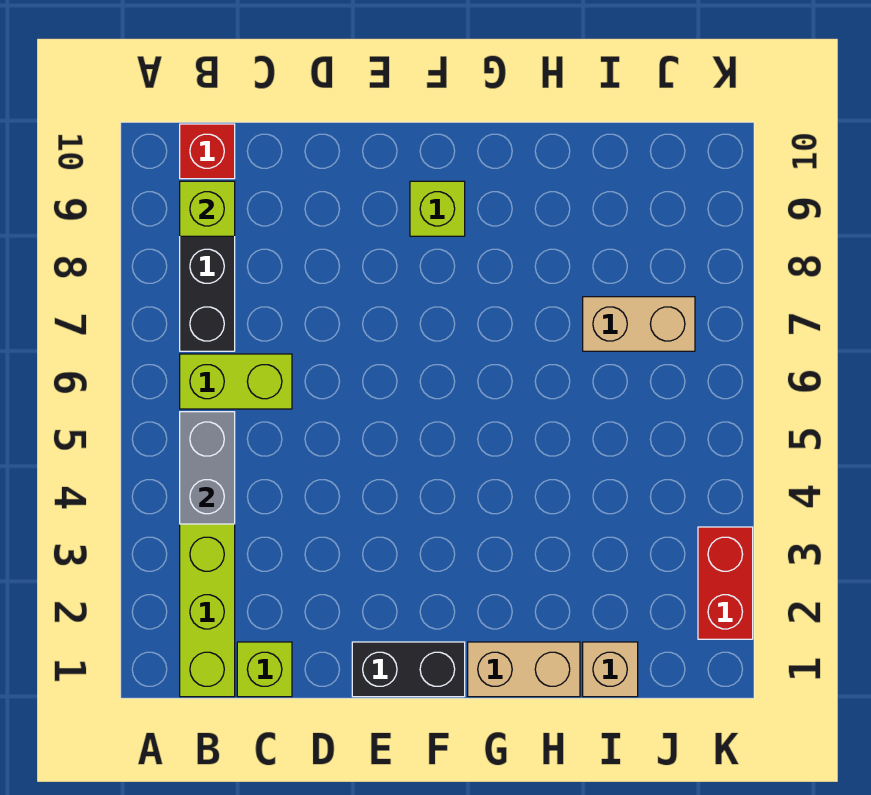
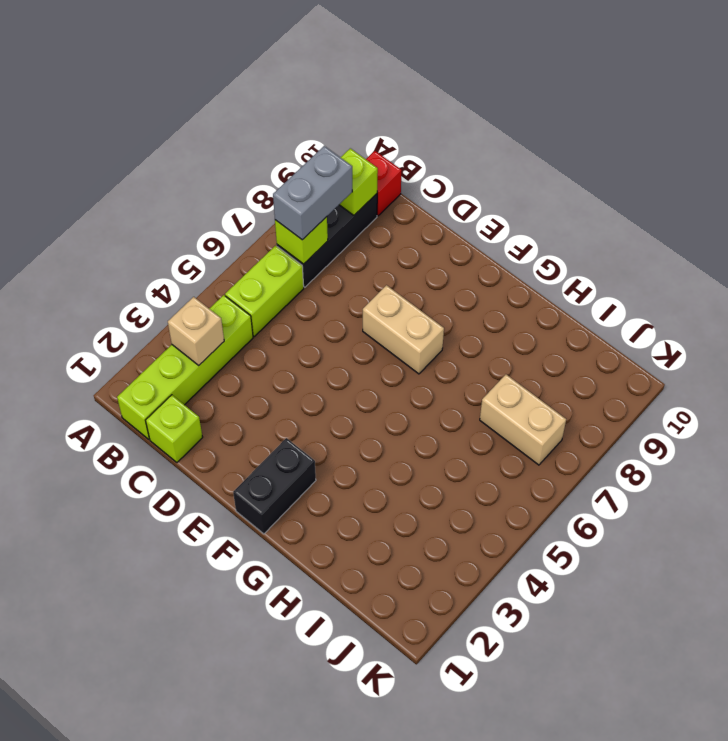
grey 1x2 brick [180,412,235,524] -> grey 1x2 brick moved to [273,146,352,240]
lime 1x2 brick [180,354,292,409] -> lime 1x2 brick turned to [225,246,304,336]
black 1x2 brick [352,642,465,697] -> black 1x2 brick turned to [233,438,316,534]
lime 1x1 brick [410,181,465,236] -> lime 1x1 brick moved to [275,217,328,264]
tan 1x2 brick [468,642,580,697] -> tan 1x2 brick moved to [363,285,444,374]
tan 1x1 brick [583,642,638,697] -> tan 1x1 brick moved to [168,297,224,365]
red 1x2 brick [698,527,753,639] -> none

